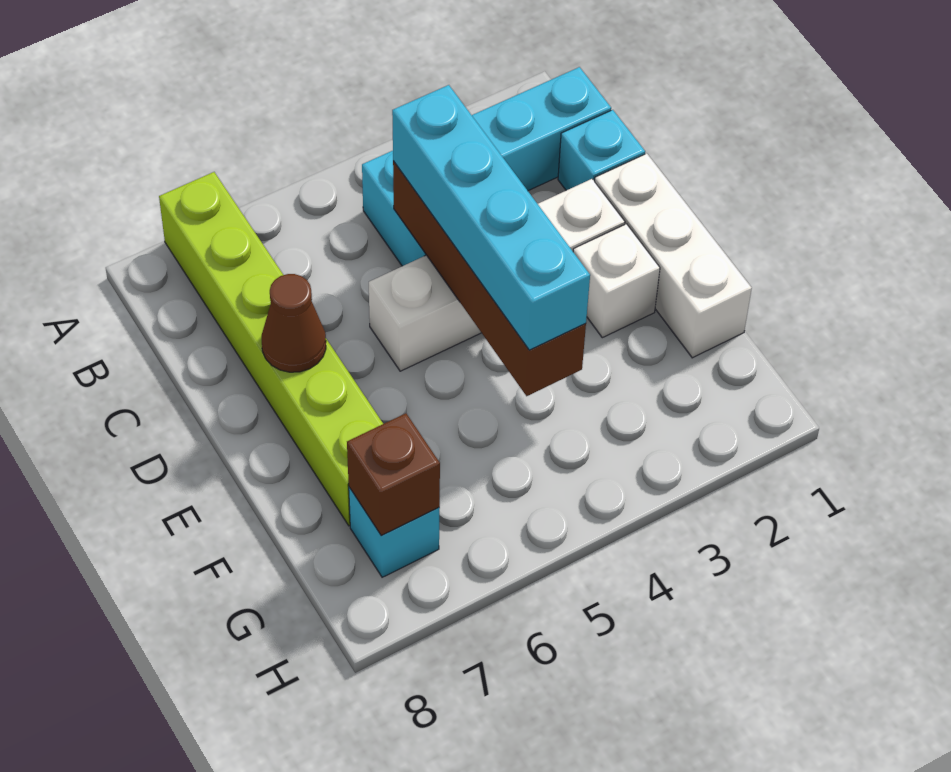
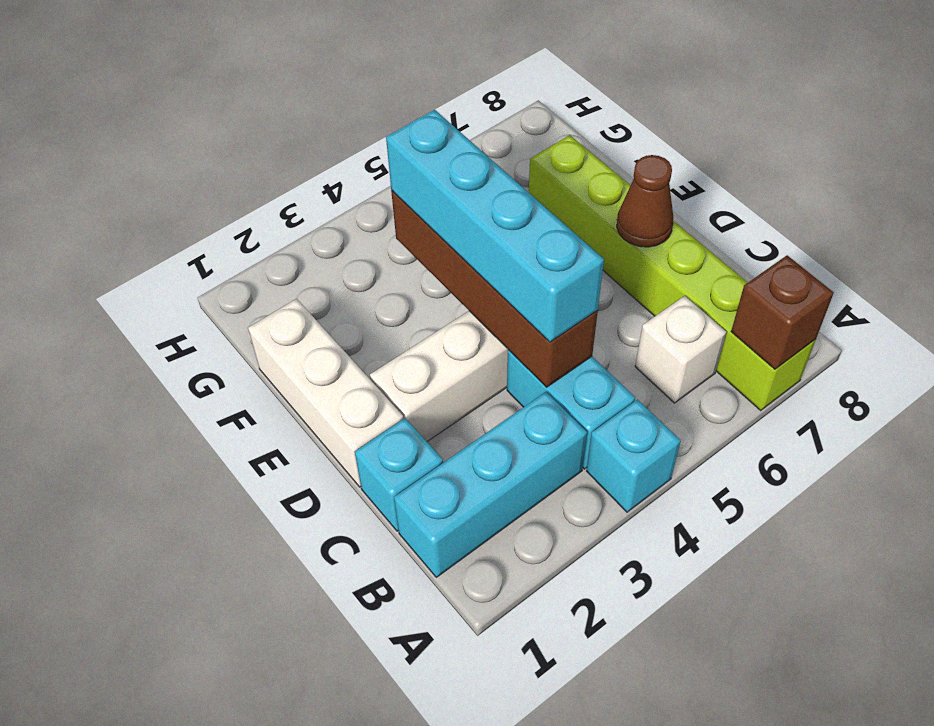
white 1x1 brick [573,224,660,338] -> white 1x1 brick moved to [635,296,726,403]
cyan 1x1 brick [349,487,440,577] -> cyan 1x1 brick moved to [587,400,681,512]
brown 1x1 brick [347,413,440,535] -> brown 1x1 brick moved to [731,255,834,369]

